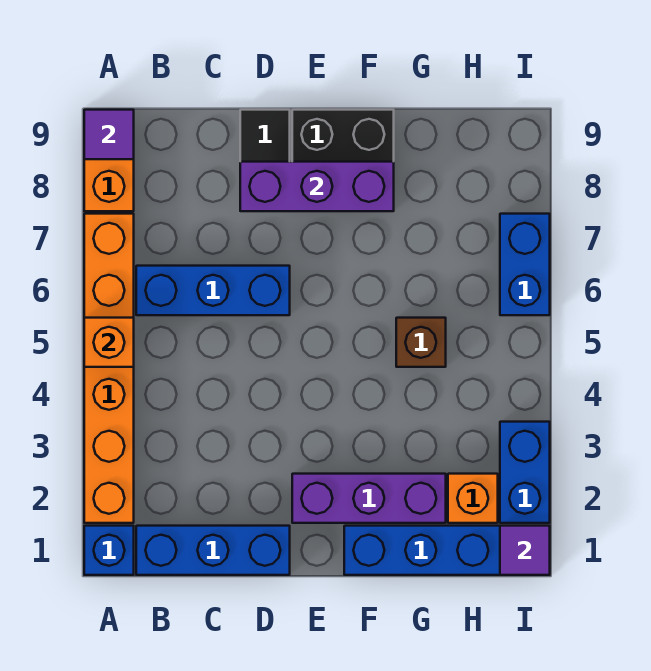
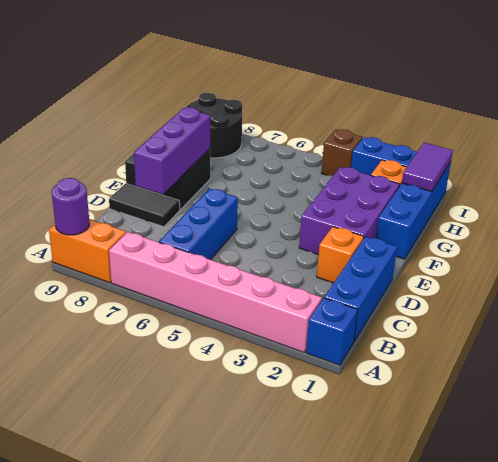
orange 1x6 brick [84,214,134,523] -> pink 1x6 brick [109,232,322,352]
orange 1x1 brick [84,318,134,367] -> orange 1x1 brick moved to [317,227,364,283]
purple 1x1 tile [84,110,134,159] -> purple 1x1 round brick [52,178,90,235]
purple 1x3 brick [292,474,446,523] -> purple 2x3 brick [299,167,400,254]
brown 1x1 brick [396,318,446,367] -> brown 1x1 brick moved to [321,129,362,176]
none -> black 2x2 round brick [185,93,242,158]
purple 1x1 tile [500,526,550,575] -> purple 1x2 tile [402,143,453,191]
blue 1x2 brick [500,214,550,315] -> none

